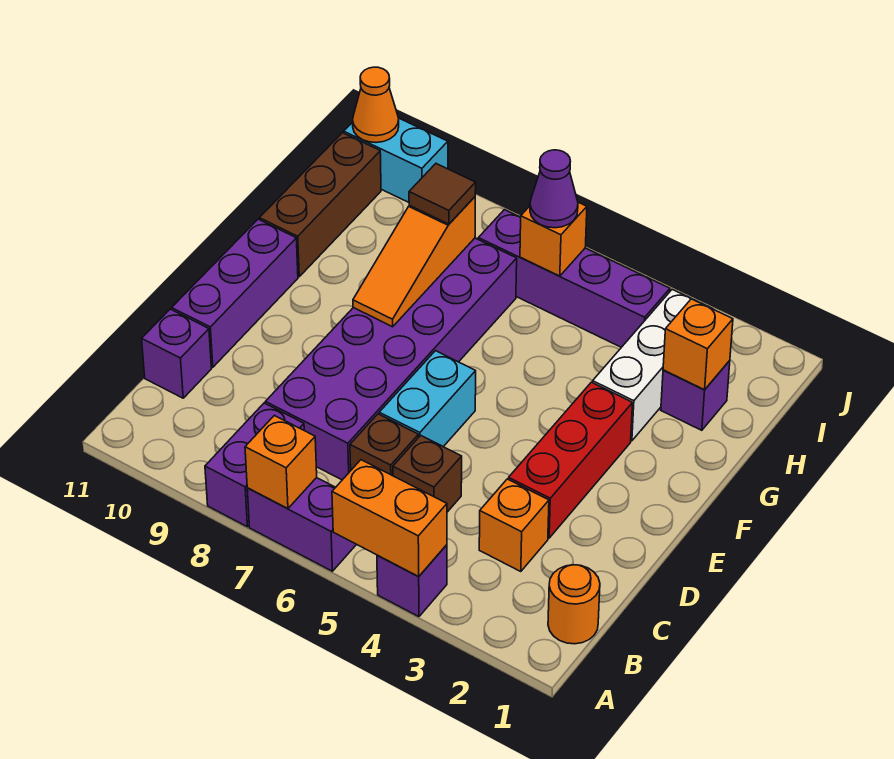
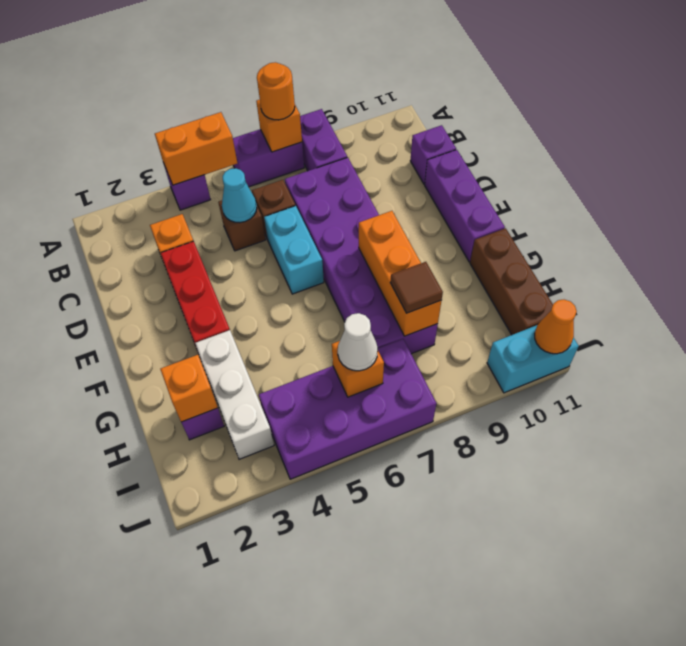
orange 1x1 round brick [548,565,600,644] -> orange 1x1 round brick moved to [257,62,295,120]
none -> cyan 1x1 cone [222,168,257,223]
orange 1x3 slope [353,197,475,327] -> orange 1x3 brick [359,211,441,336]
purple 1x4 brick [478,210,670,347] -> purple 2x4 brick [259,339,436,479]
purple 1x1 cone [530,150,578,228] -> white 1x1 cone [338,313,378,371]

